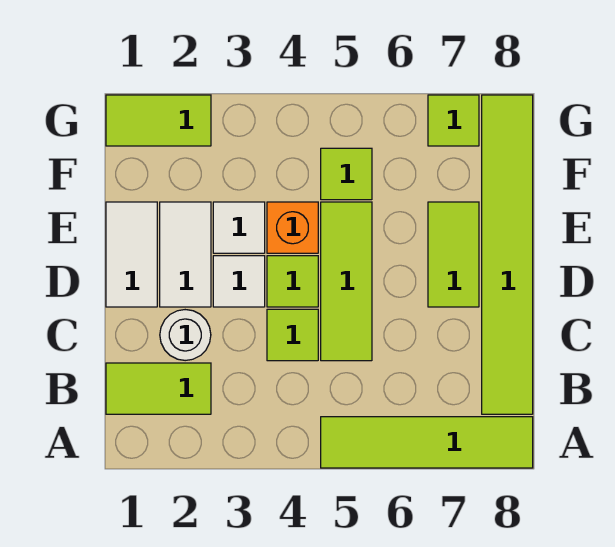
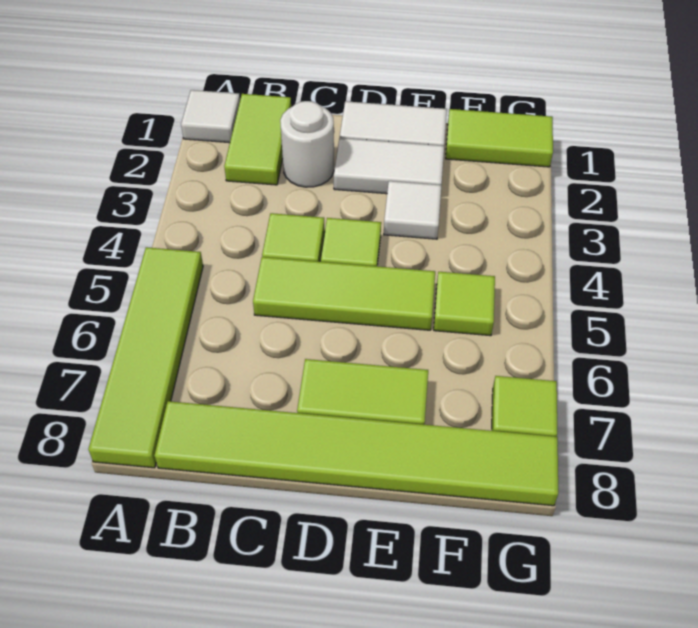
white 1x1 tile [213,256,265,307] -> white 1x1 tile moved to [181,90,240,143]
orange 1x1 brick [267,202,318,253] -> none
lime 1x2 tile [106,95,211,146] -> lime 1x2 tile turned to [445,109,553,167]

